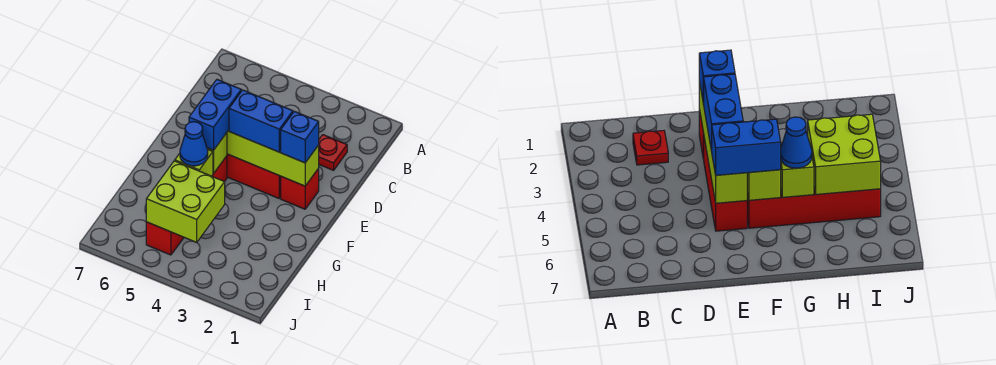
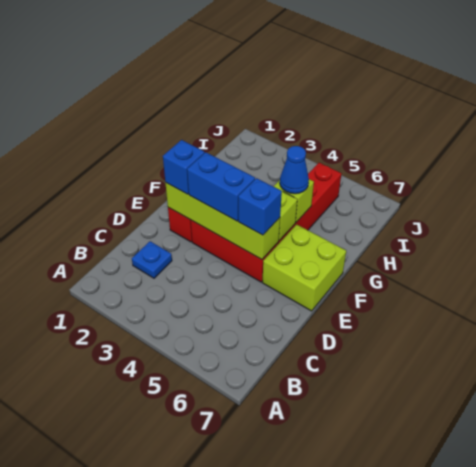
red 1x1 plate [319,135,347,170] -> blue 1x1 plate [132,241,172,278]
blue 1x2 brick [189,79,241,150] -> blue 1x1 brick [238,178,282,235]
lime 2x2 brick [146,161,225,242] -> lime 2x2 brick moved to [262,224,346,311]

